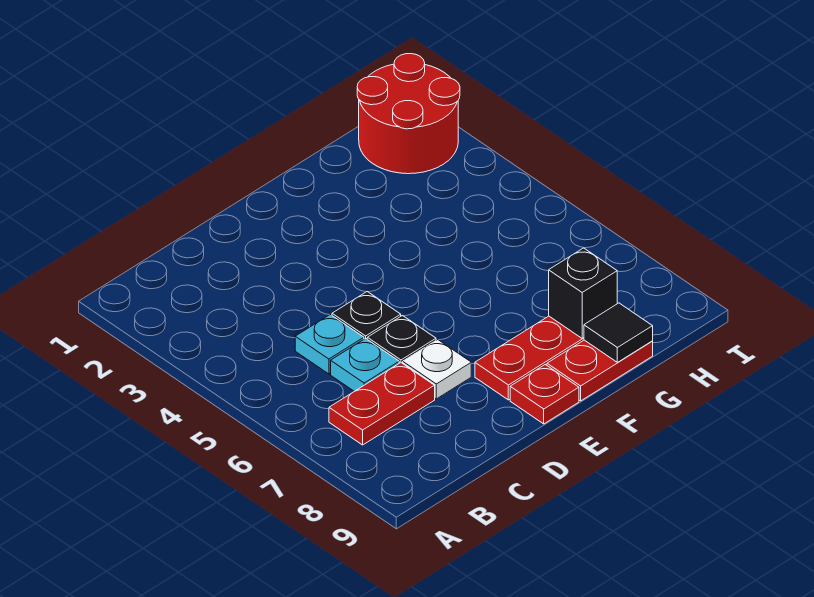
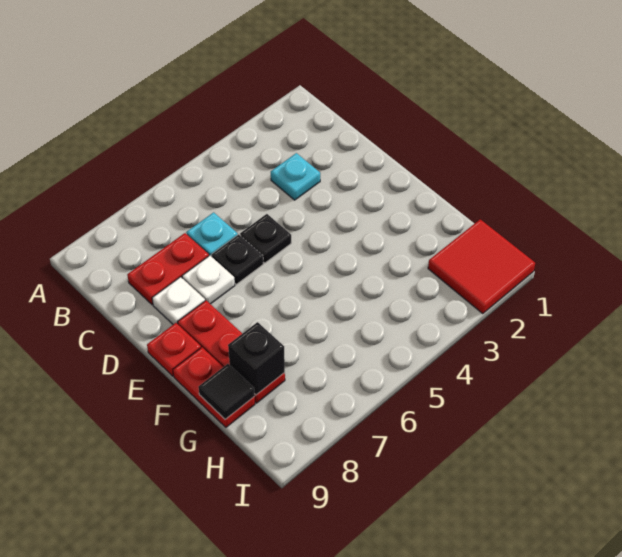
red 1x2 plate [329,363,435,445] -> red 1x2 plate turned to [127,233,209,305]
cyan 1x1 plate [295,315,364,374] -> cyan 1x1 plate moved to [271,153,320,200]
none -> white 1x1 plate [152,277,205,325]
red 2x2 round brick [357,54,460,174] -> red 2x2 tile [428,219,535,314]

